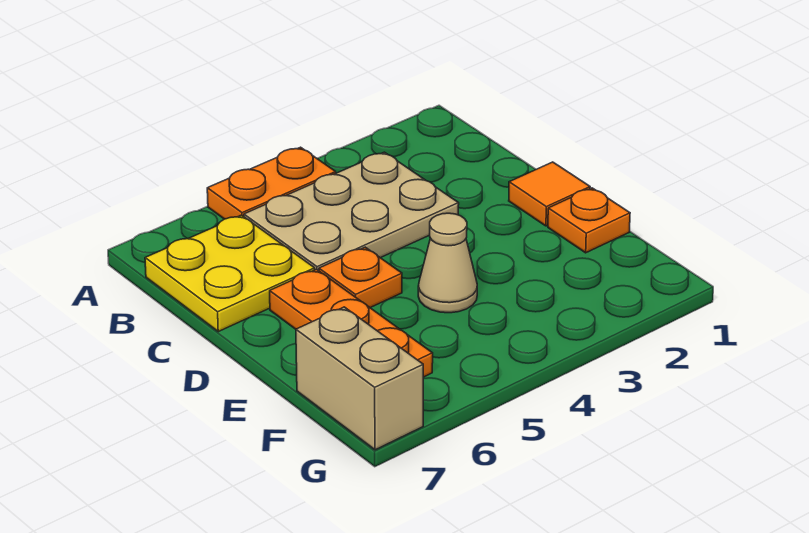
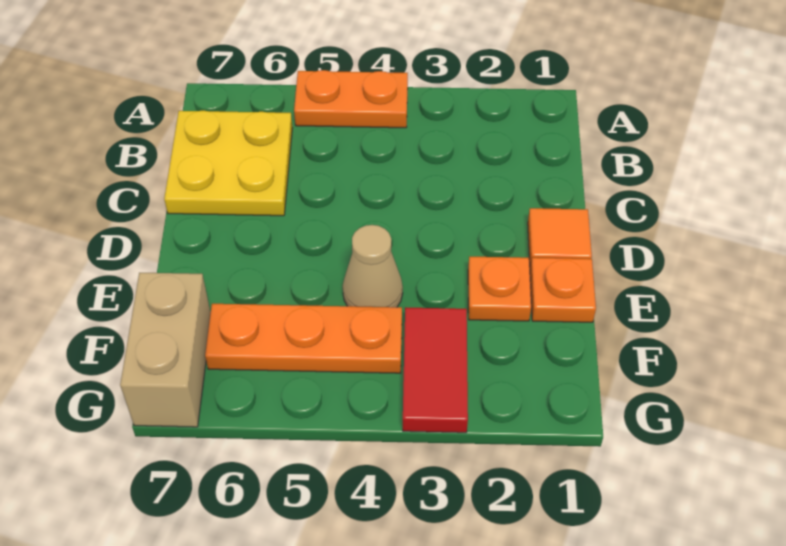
tan 2x3 plate [244,152,459,271] -> none
orange 1x1 plate [319,247,402,308] -> orange 1x1 plate moved to [468,257,531,321]
orange 1x3 plate [270,269,433,377] -> orange 1x3 plate turned to [205,304,402,373]
none -> red 1x2 tile [403,307,468,433]

